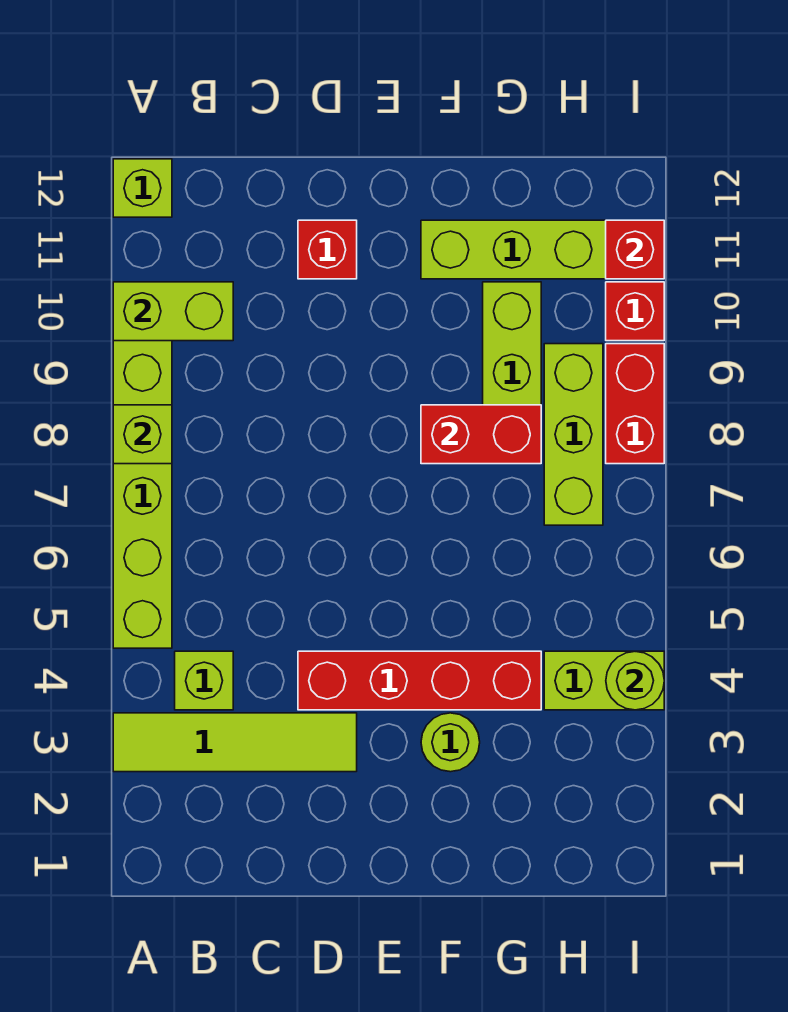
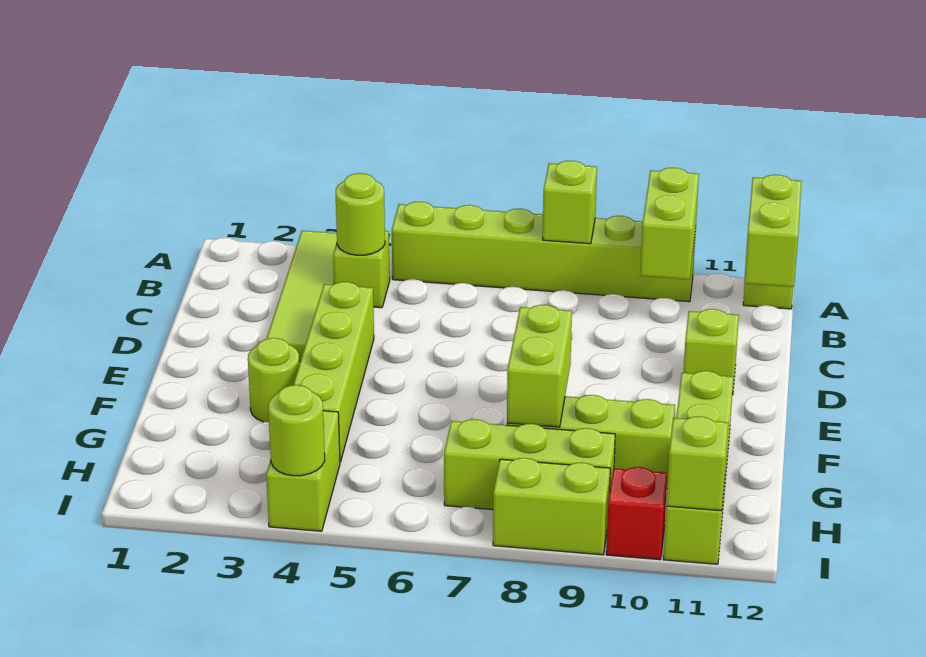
none -> lime 1x2 brick [744,175,802,287]
none -> lime 1x1 round brick [336,173,385,255]
red 1x4 brick [298,651,541,710] -> lime 1x4 brick [293,282,374,462]
red 1x1 brick [298,220,357,279] -> lime 1x1 brick [683,309,739,395]
red 1x2 brick [421,405,541,464] -> lime 1x2 brick [507,305,572,427]
red 1x2 brick [606,344,664,464] -> lime 1x2 brick [493,458,610,555]
red 1x1 brick [606,220,664,279] -> lime 1x1 brick [666,416,728,511]

